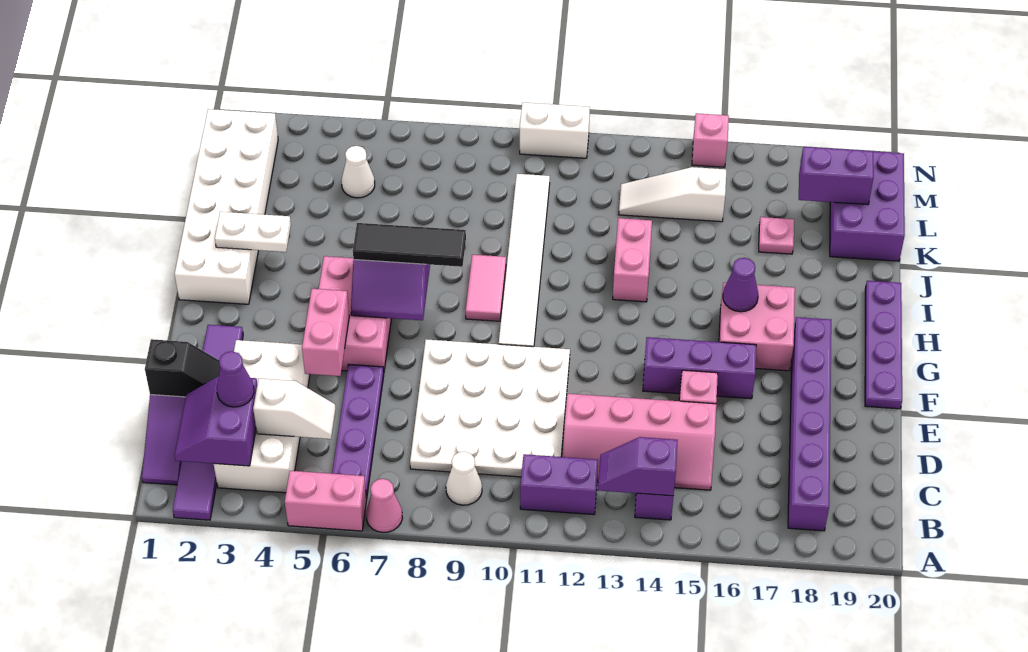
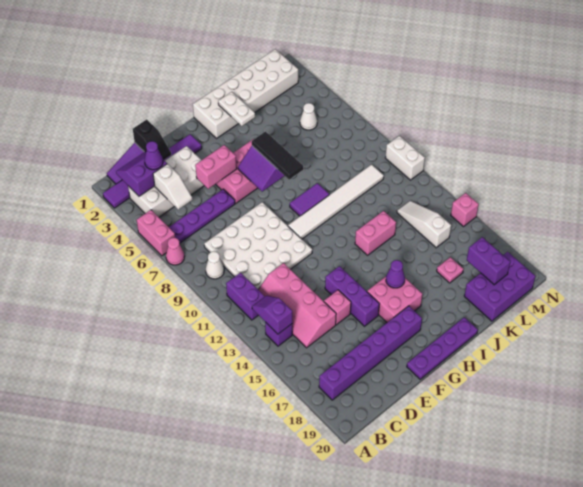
pink 1x2 tile [466,255,506,321] -> purple 1x2 tile [290,183,329,216]

